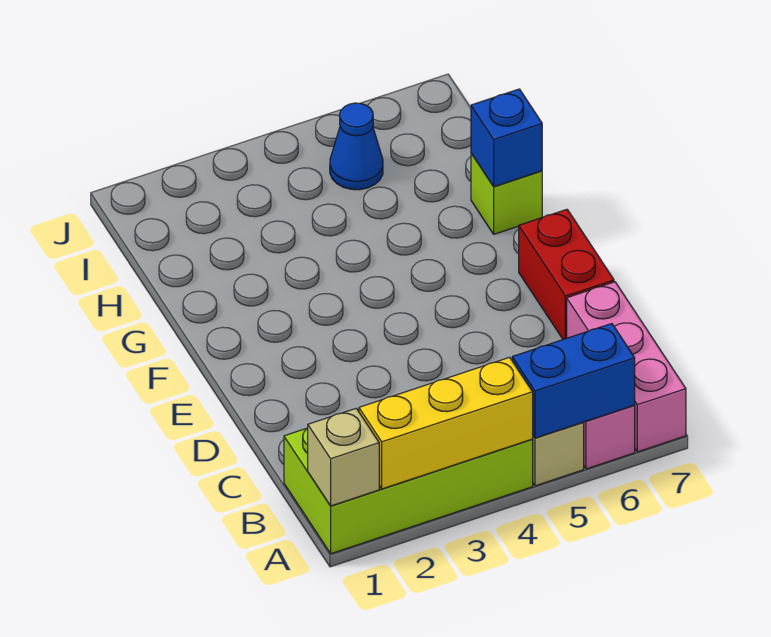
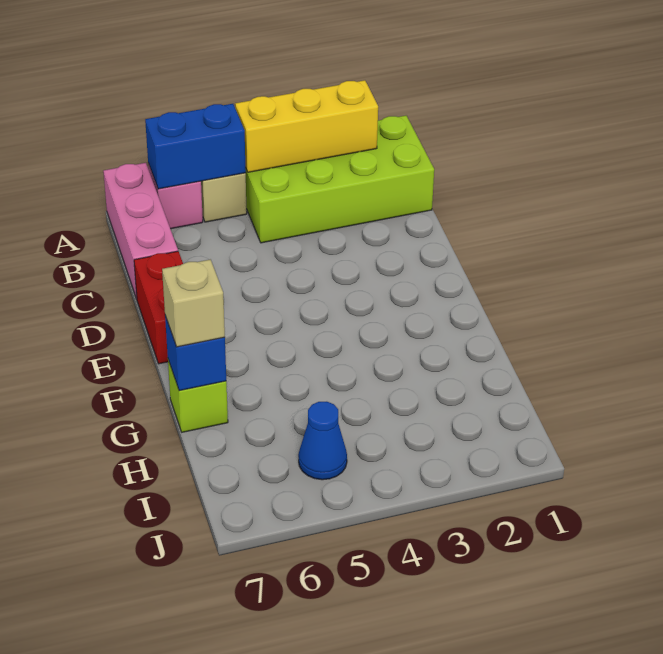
tan 1x1 brick [308,408,379,506] -> tan 1x1 brick moved to [162,259,225,347]

